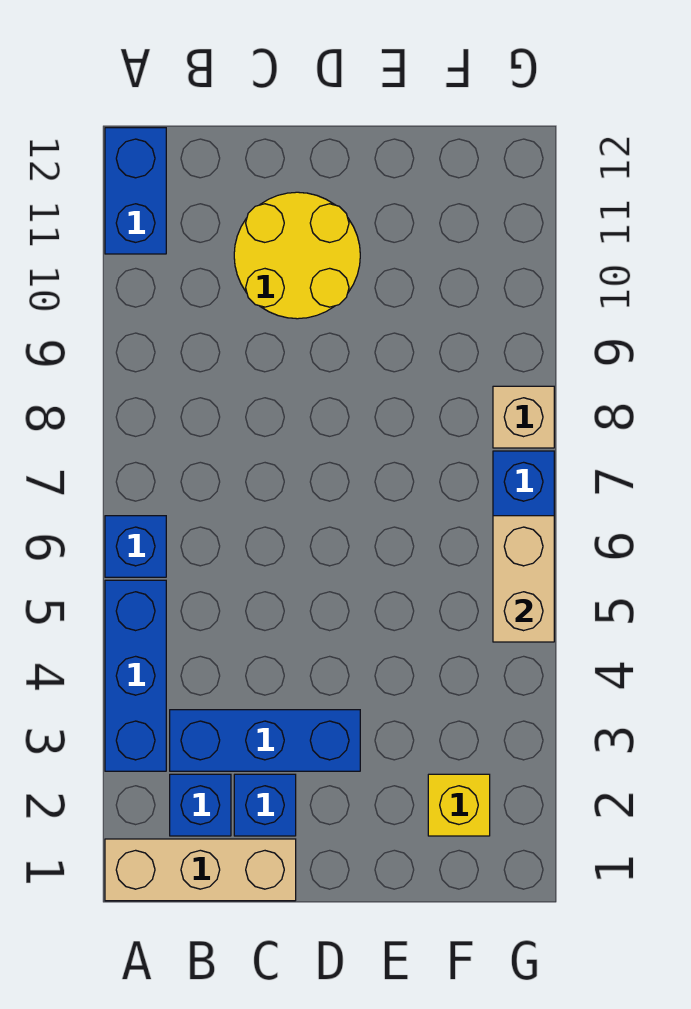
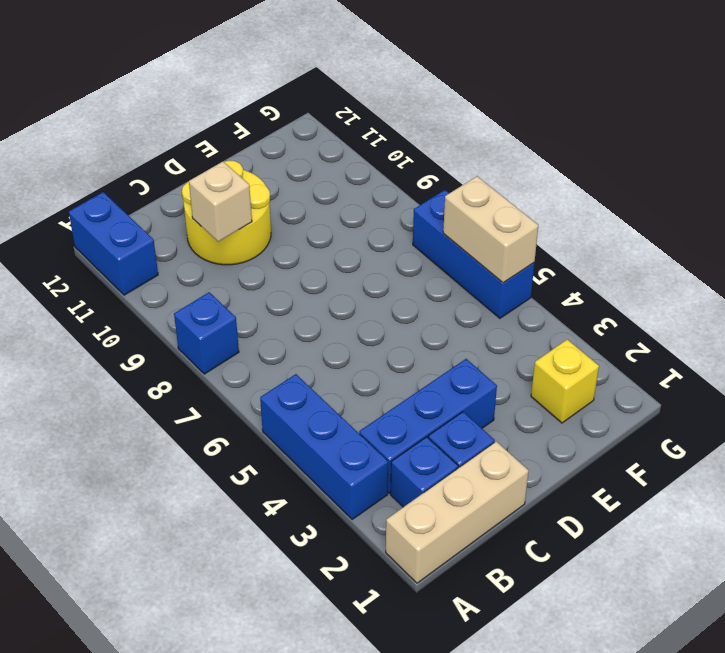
blue 1x1 brick [105,516,166,577] -> blue 1x1 brick moved to [174,292,239,374]
tan 1x1 brick [493,386,554,448] -> tan 1x1 brick moved to [189,162,252,242]

